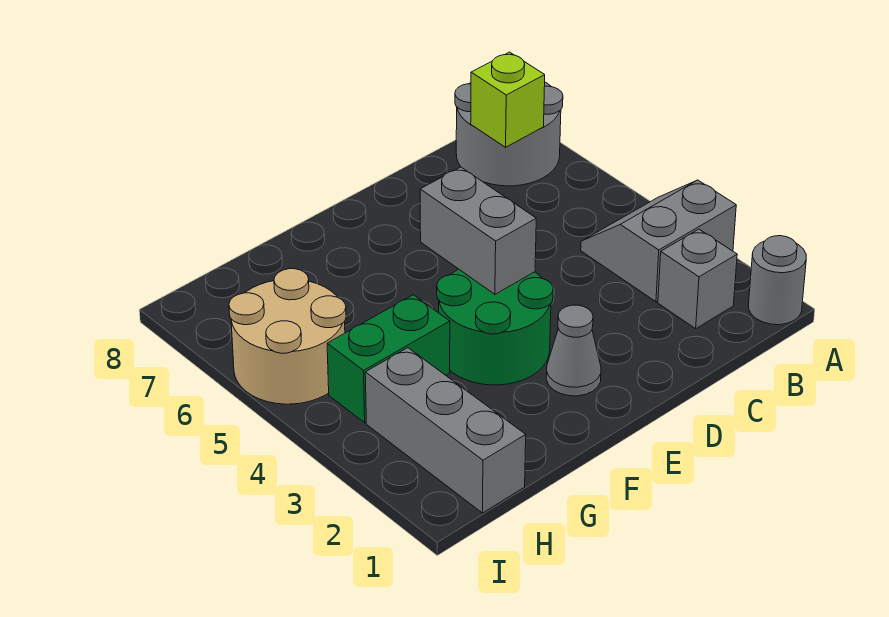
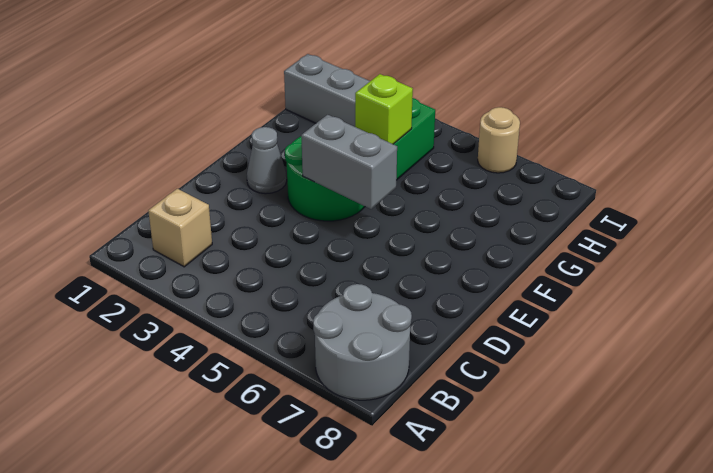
grey 1x1 round brick [749,236,806,325] -> none
grey 2x2 slope [581,180,736,302] -> none
grey 1x1 brick [658,229,737,329] -> tan 1x1 brick [148,189,212,267]
lime 1x1 brick [471,52,545,147] -> lime 1x1 brick moved to [355,74,413,144]
tan 2x2 round brick [229,269,346,404] -> tan 1x1 round brick [478,107,520,173]

